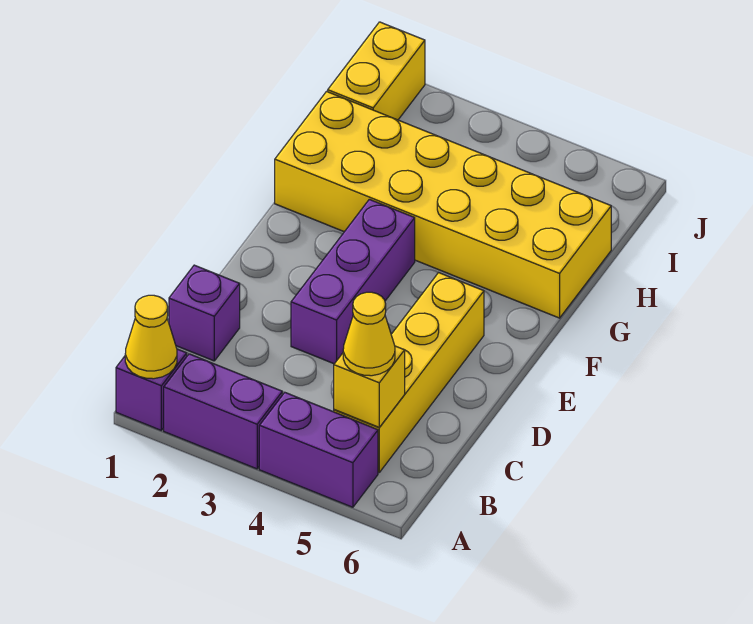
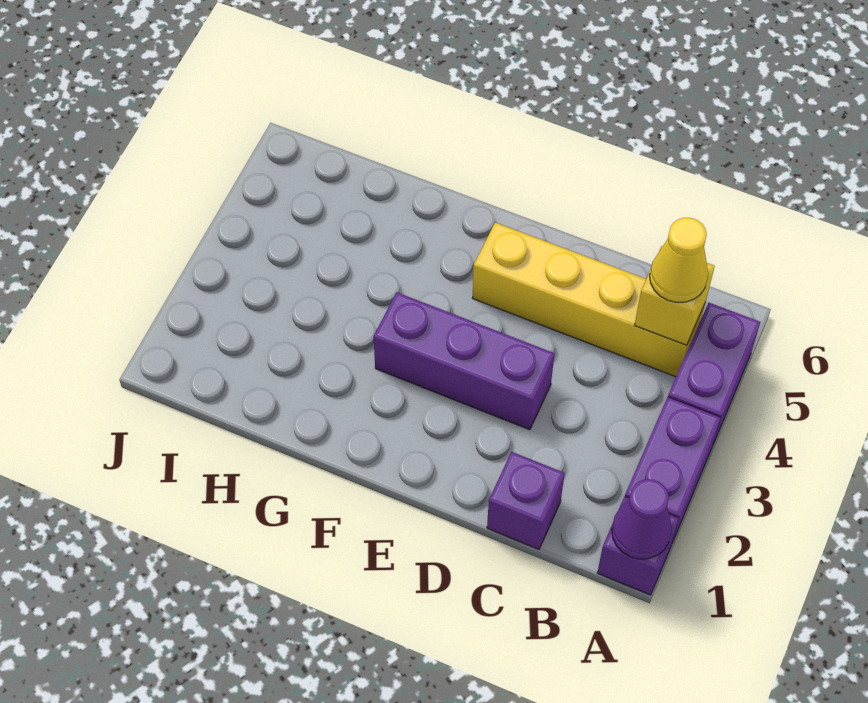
yellow 1x1 cone [125,295,177,379] -> purple 1x1 cone [612,479,672,559]
yellow 2x6 brick [275,92,611,318] -> none
yellow 1x2 brick [328,22,425,120] -> none

